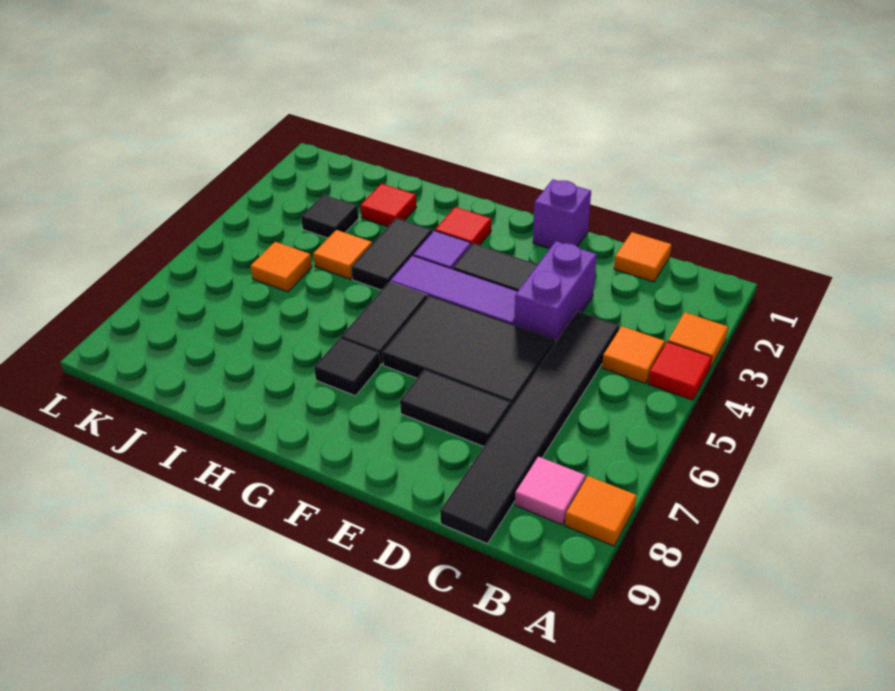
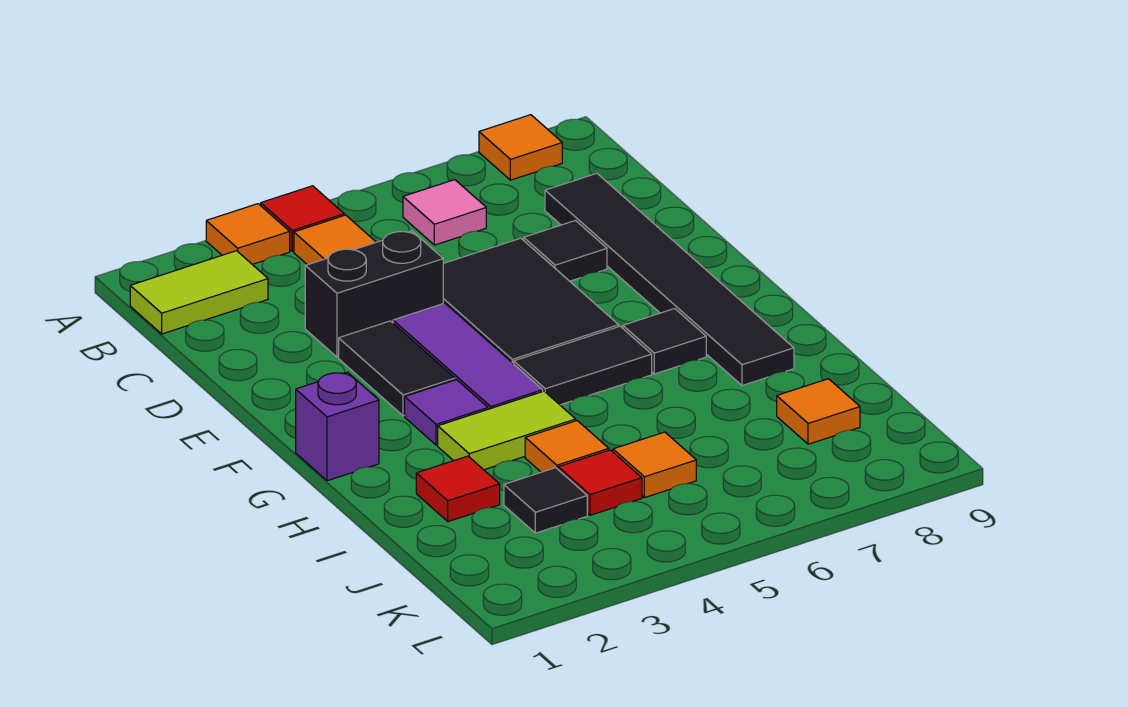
none -> lime 1x2 tile [130,251,268,334]
pink 1x1 tile [515,457,585,525] -> pink 1x1 tile moved to [403,180,486,245]
orange 1x1 tile [614,232,671,282] -> orange 1x1 tile moved to [777,379,860,444]
black 1x6 tile [440,311,619,544] -> black 1x6 tile turned to [545,173,794,386]
purple 1x2 brick [514,241,597,343] -> black 1x2 brick [305,231,443,357]
black 1x2 tile [400,370,511,446] -> black 1x1 tile [524,221,607,281]
purple 1x1 brick [533,179,591,249] -> purple 1x1 brick moved to [296,372,379,481]
red 1x1 tile [435,207,491,245] -> red 1x1 tile moved to [558,450,642,515]
black 1x2 tile [351,218,432,290] -> lime 1x2 tile [438,391,576,470]

